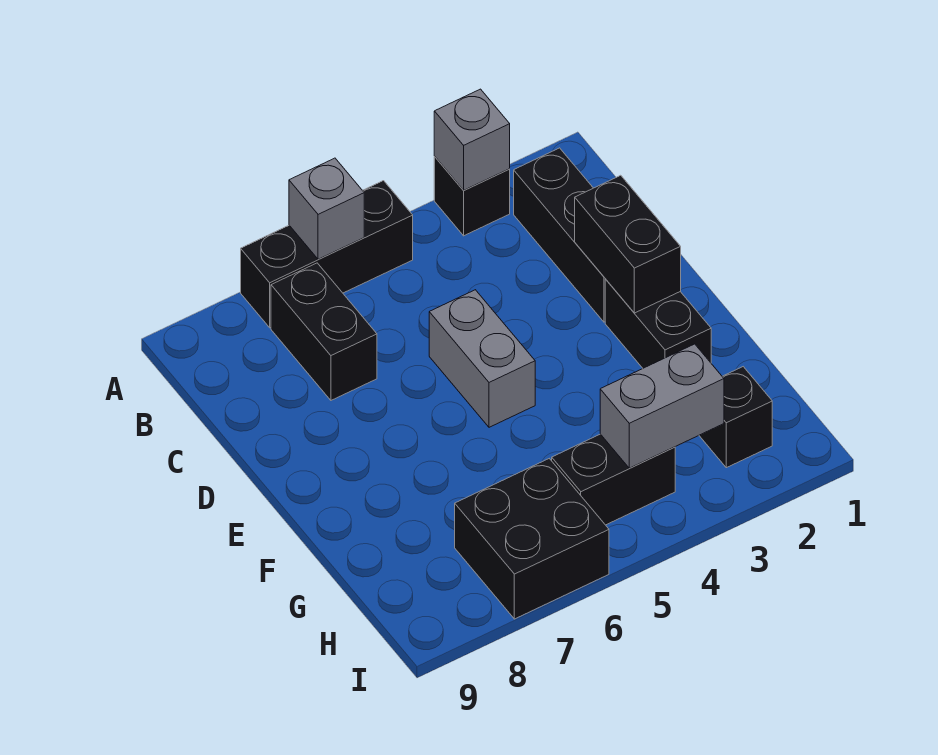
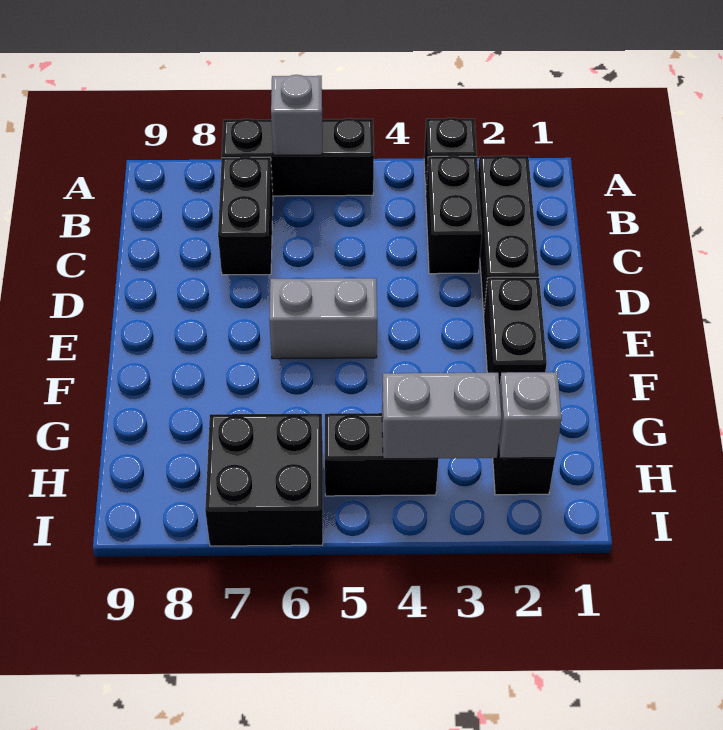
grey 1x1 brick [434,89,510,190] -> grey 1x1 brick moved to [499,372,562,458]
black 1x2 brick [575,175,681,313] -> black 1x2 brick moved to [426,156,482,274]
grey 1x2 brick [429,290,535,427] -> grey 1x2 brick turned to [269,278,377,359]

